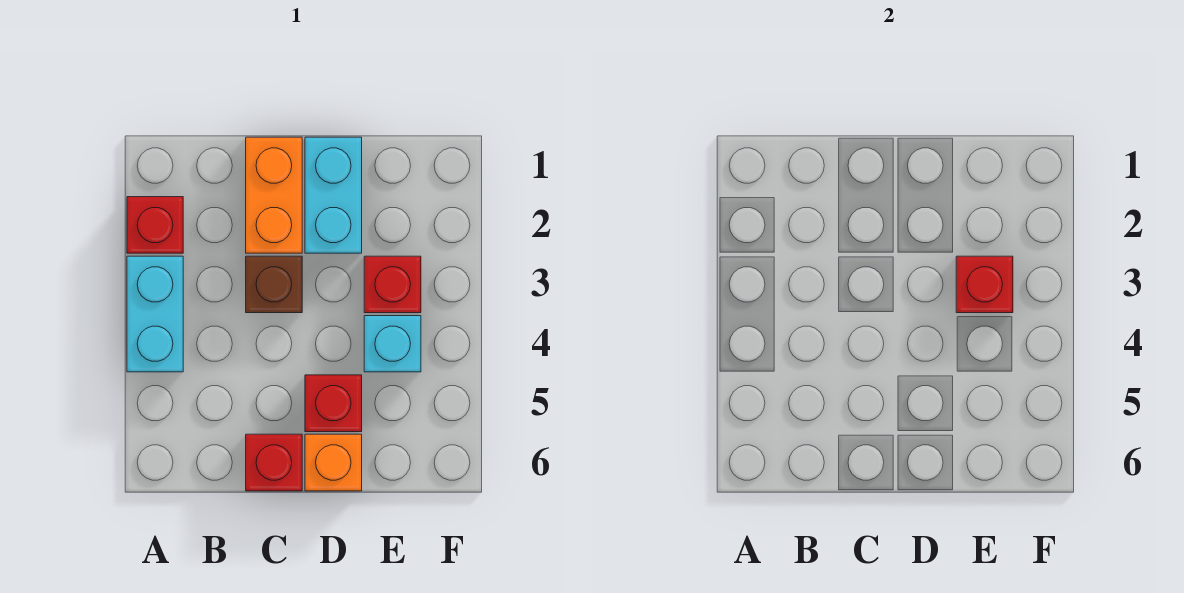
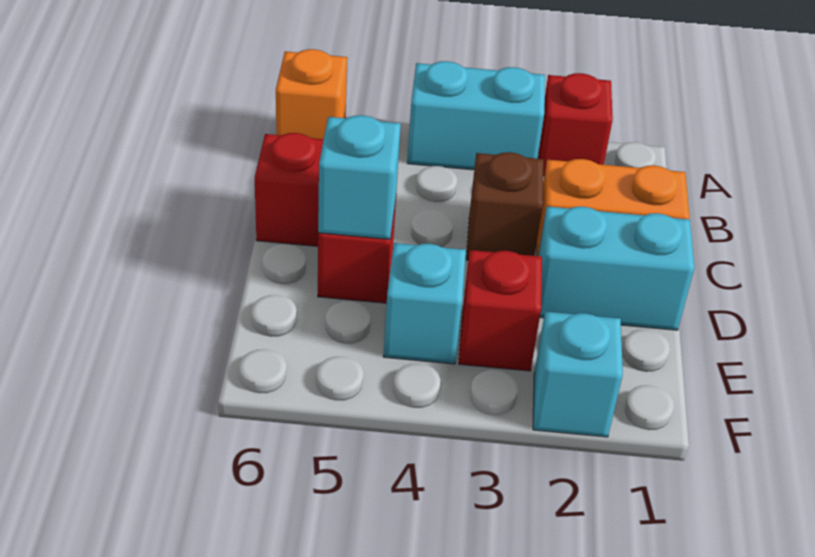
none -> cyan 1x1 brick [318,115,401,239]
orange 1x1 brick [305,434,362,491] -> orange 1x1 brick moved to [276,49,347,139]
red 1x1 brick [956,256,1013,313] -> none
none -> cyan 1x1 brick [533,312,623,437]

